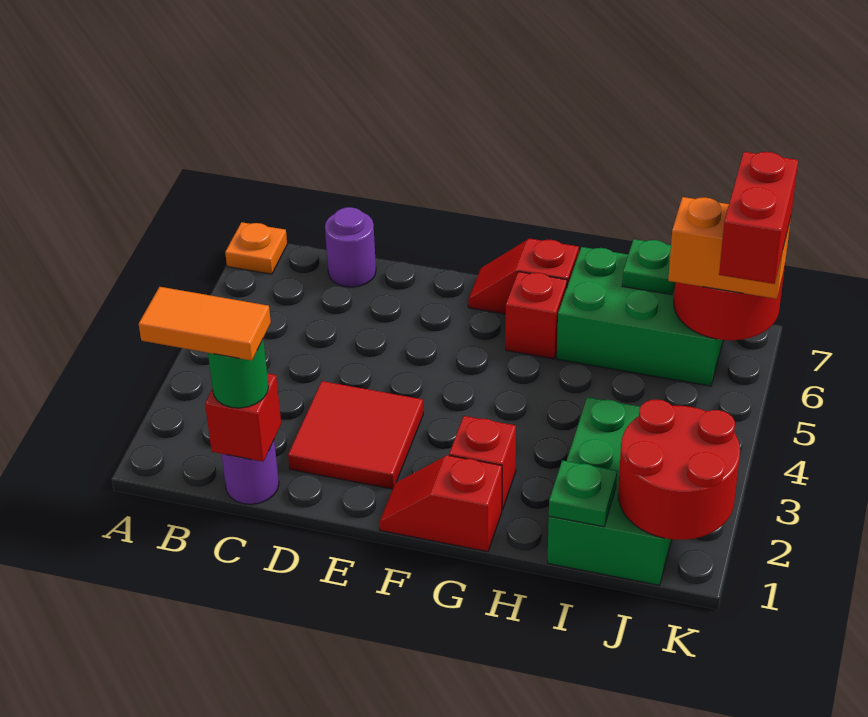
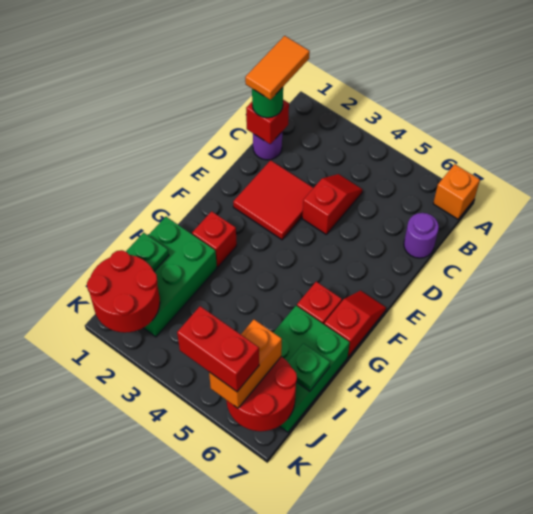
orange 1x1 plate [225,222,287,274] -> orange 1x1 brick [433,164,480,219]
red 1x2 slope [379,455,502,552] -> red 1x2 slope moved to [302,174,363,234]
green 2x3 brick [547,397,672,585] -> green 2x3 brick turned to [144,217,217,337]

